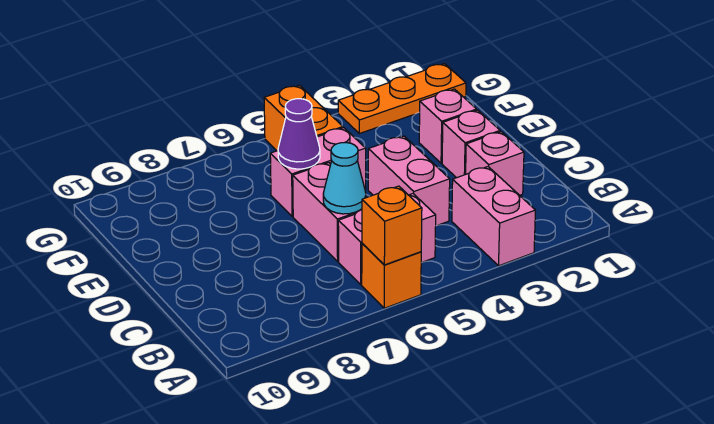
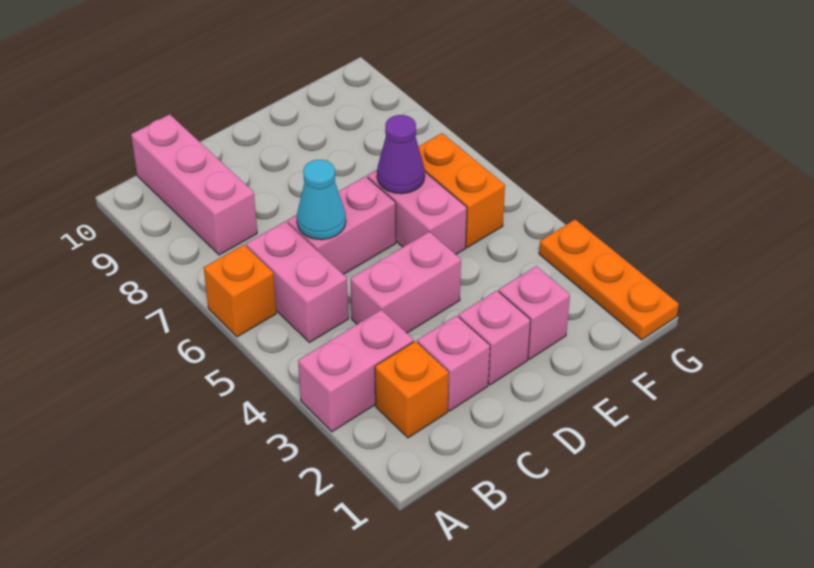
orange 1x1 brick [362,186,422,265] -> orange 1x1 brick moved to [375,341,448,438]
none -> pink 1x3 brick [131,114,257,255]
orange 1x2 brick [264,85,343,151] -> orange 1x2 brick turned to [418,133,505,247]

